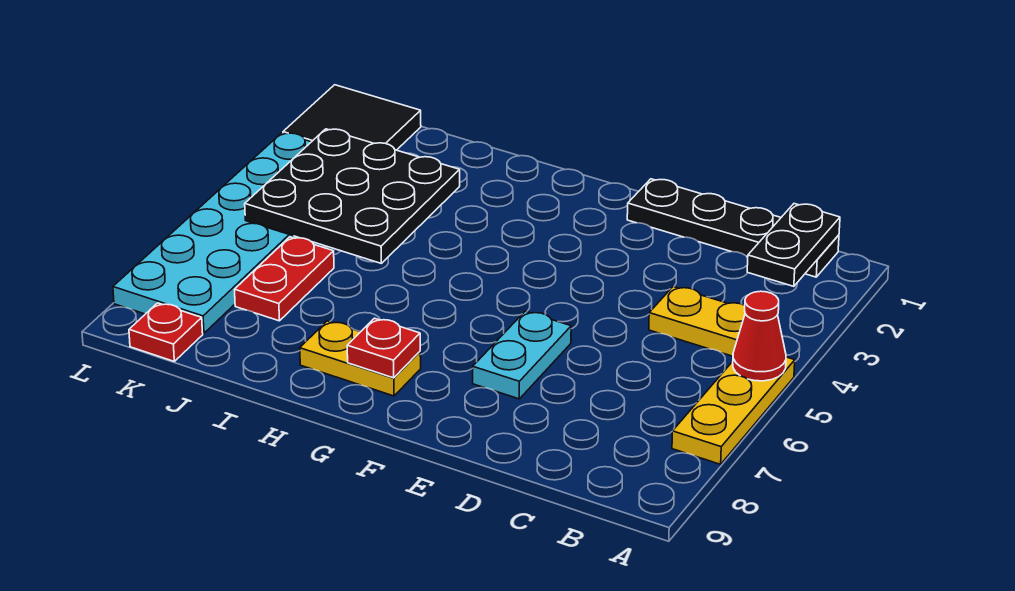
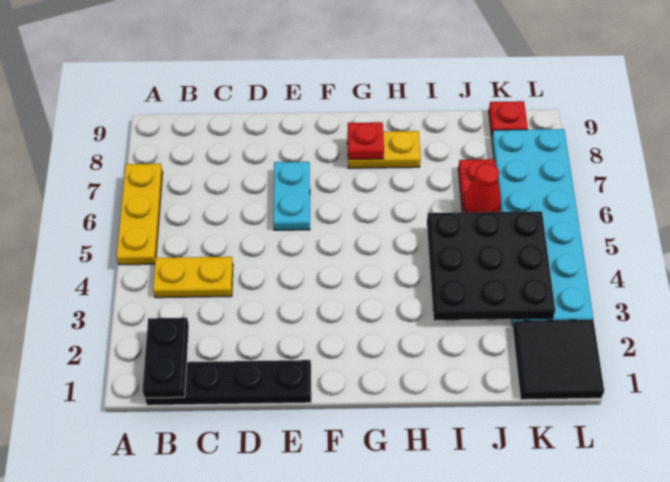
red 1x1 cone [733,291,786,381] -> red 1x1 cone moved to [464,163,501,212]

